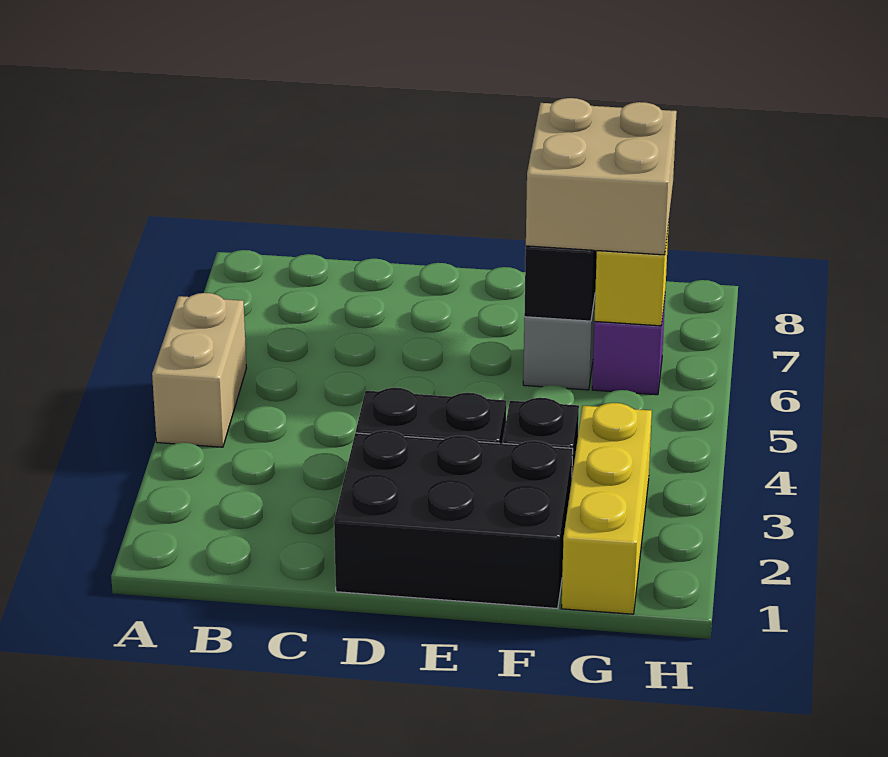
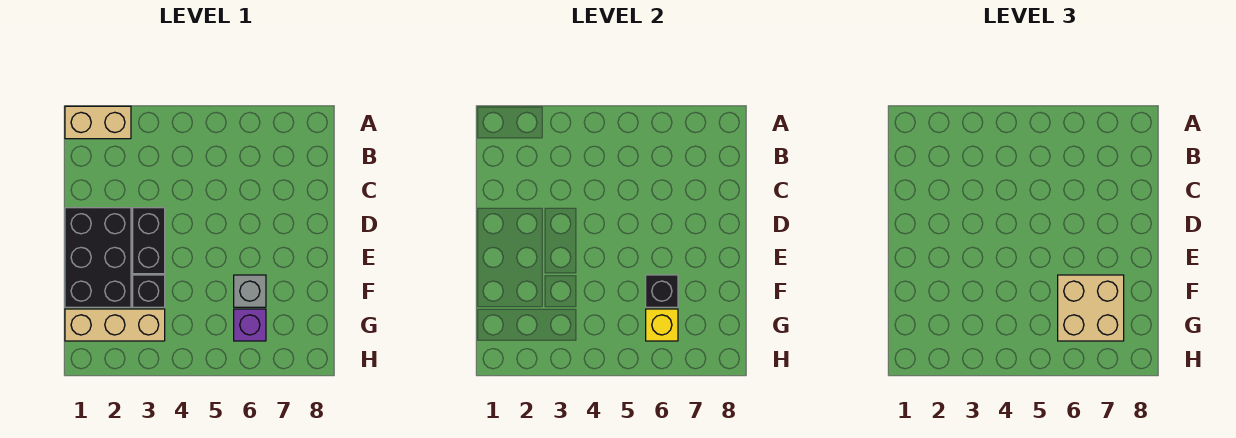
tan 1x2 brick [152,293,246,447] -> tan 1x2 brick moved to [65,106,131,139]
yellow 1x3 brick [561,403,652,614] -> tan 1x3 brick [65,309,165,341]

